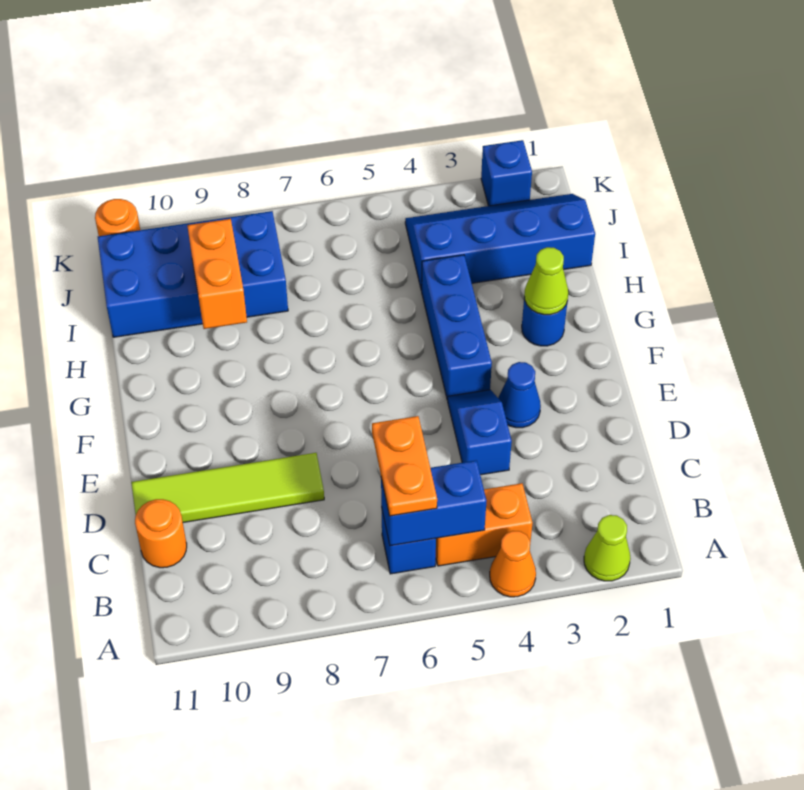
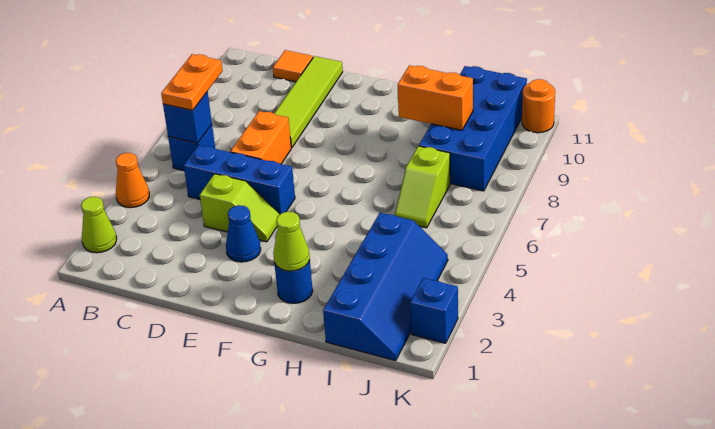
orange 1x2 brick [436,483,533,566] -> orange 1x2 brick moved to [230,111,291,164]
blue 1x2 brick [381,460,486,546] -> blue 1x1 brick [163,92,212,143]
orange 1x2 plate [372,416,437,516] -> orange 1x2 plate turned to [161,54,223,110]
orange 1x1 round brick [135,499,187,568] -> orange 1x1 tile [273,50,313,82]
blue 1x2 slope [448,390,512,475] -> lime 1x2 slope [200,174,280,242]
blue 1x3 brick [422,255,492,400] -> blue 1x3 brick moved to [184,145,295,214]
none -> lime 1x2 slope [395,146,450,228]

